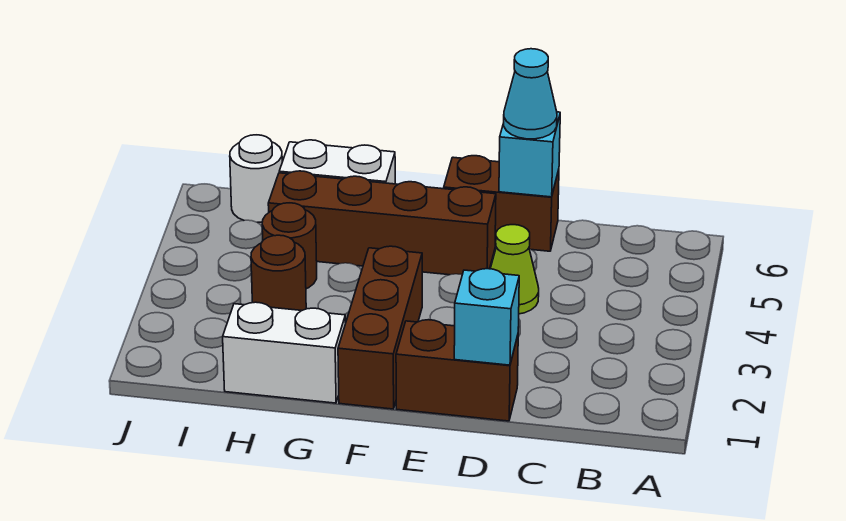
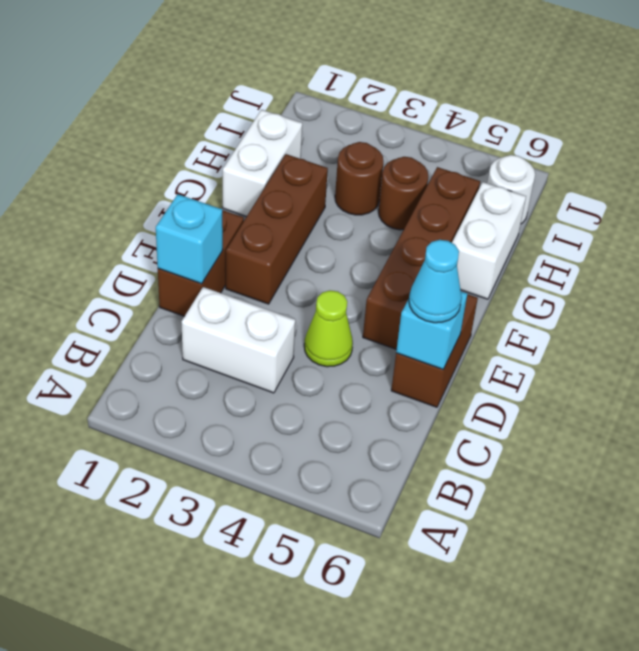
none -> white 1x2 brick [181,287,295,393]
brown 1x3 brick [338,246,422,409] -> brown 1x3 brick turned to [226,154,328,304]

